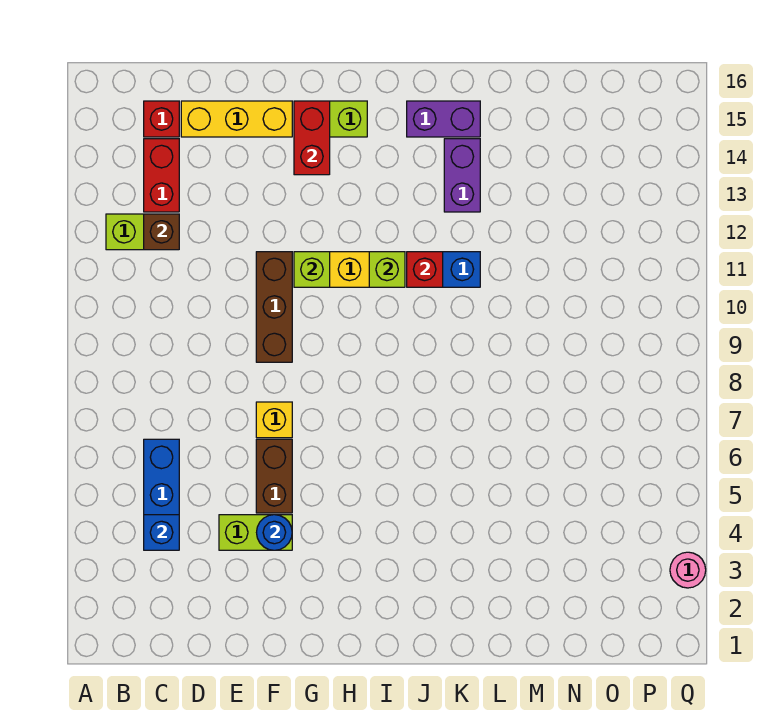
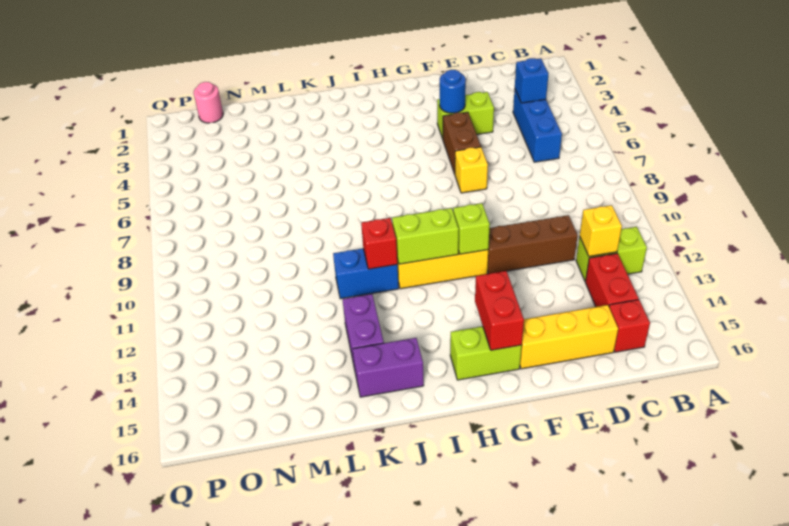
brown 1x1 brick [144,214,179,250] -> yellow 1x1 brick [580,205,622,257]
brown 1x3 brick [256,252,292,362] -> brown 1x3 brick turned to [487,215,578,274]
lime 1x1 brick [369,252,405,287] -> lime 1x2 brick [392,208,459,264]
pink 1x1 round brick [670,552,706,588] -> pink 1x1 round brick moved to [194,82,223,123]

